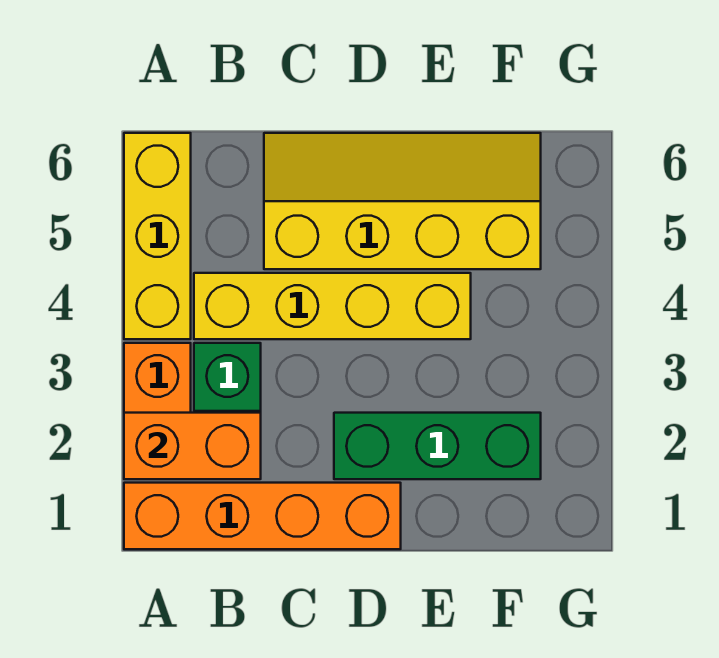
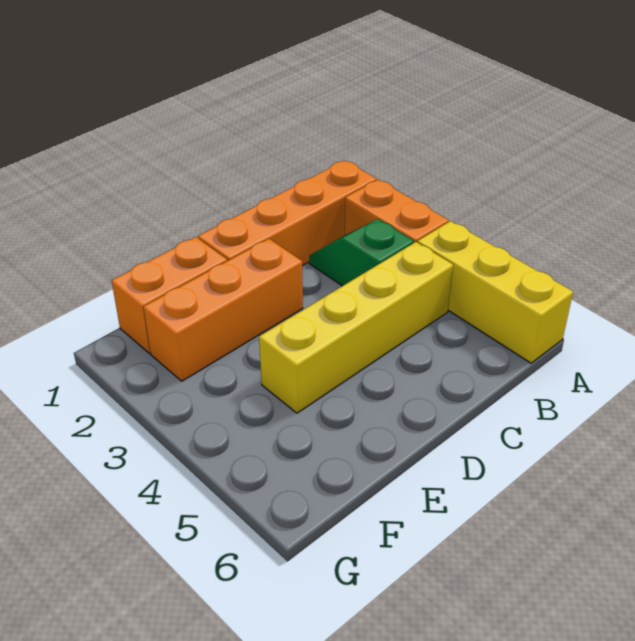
orange 1x2 brick [124,413,261,479] -> orange 1x2 brick moved to [112,237,227,353]
yellow 2x4 slope [264,133,541,269] -> none
green 1x3 brick [334,413,541,479] -> orange 1x3 brick [144,239,303,381]

